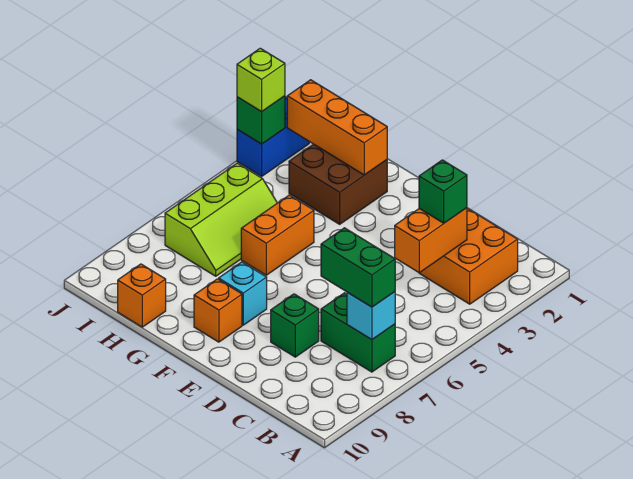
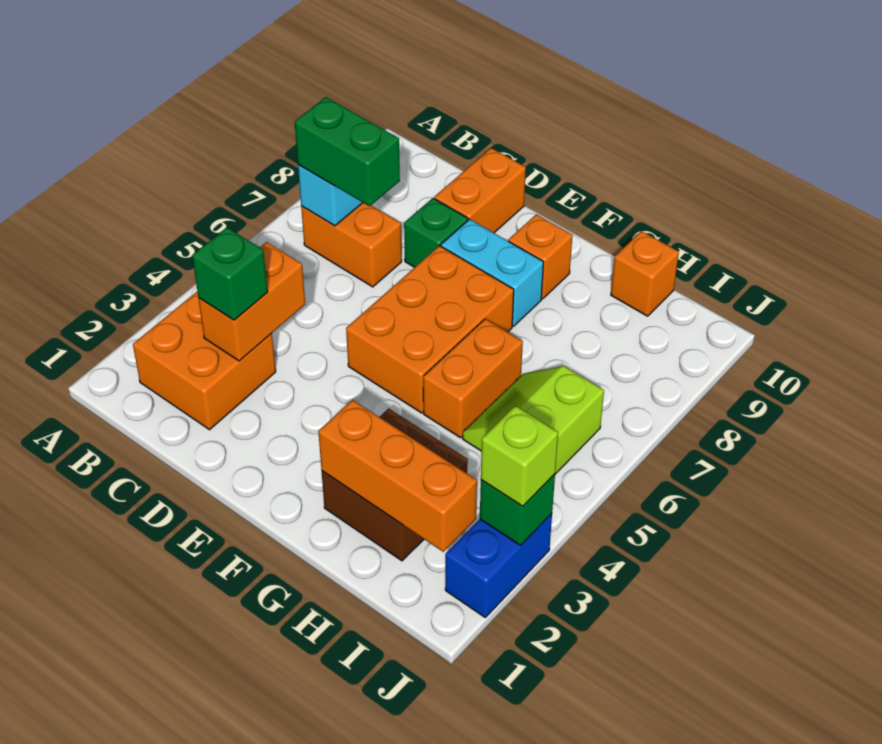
green 1x2 brick [321,293,395,372] -> orange 1x2 brick [301,203,402,287]
none -> orange 1x2 brick [434,148,526,233]
none -> orange 2x3 brick [346,246,514,413]
cyan 1x1 brick [219,262,267,325] -> cyan 1x2 brick [441,219,543,326]
lime 2x3 slope [165,163,277,276] -> lime 2x2 slope [463,366,604,474]

